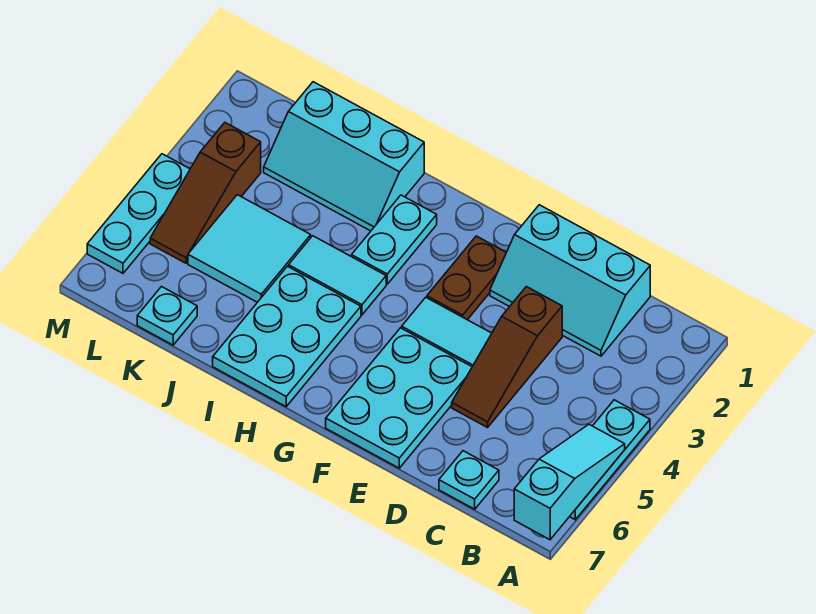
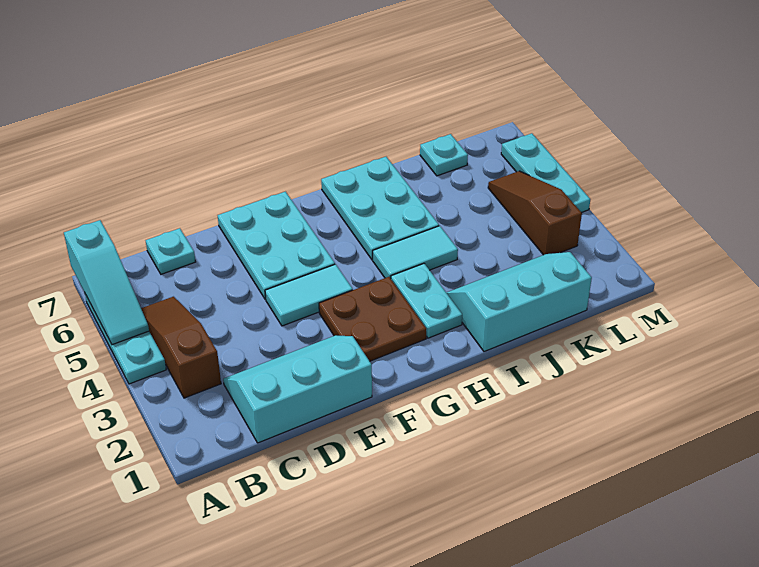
brown 1x3 slope [452,287,562,428] -> brown 1x3 slope moved to [141,297,221,398]
brown 1x2 plate [427,236,506,320] -> brown 2x2 plate [319,277,426,361]
cyan 2x2 tile [188,195,311,302] -> none

